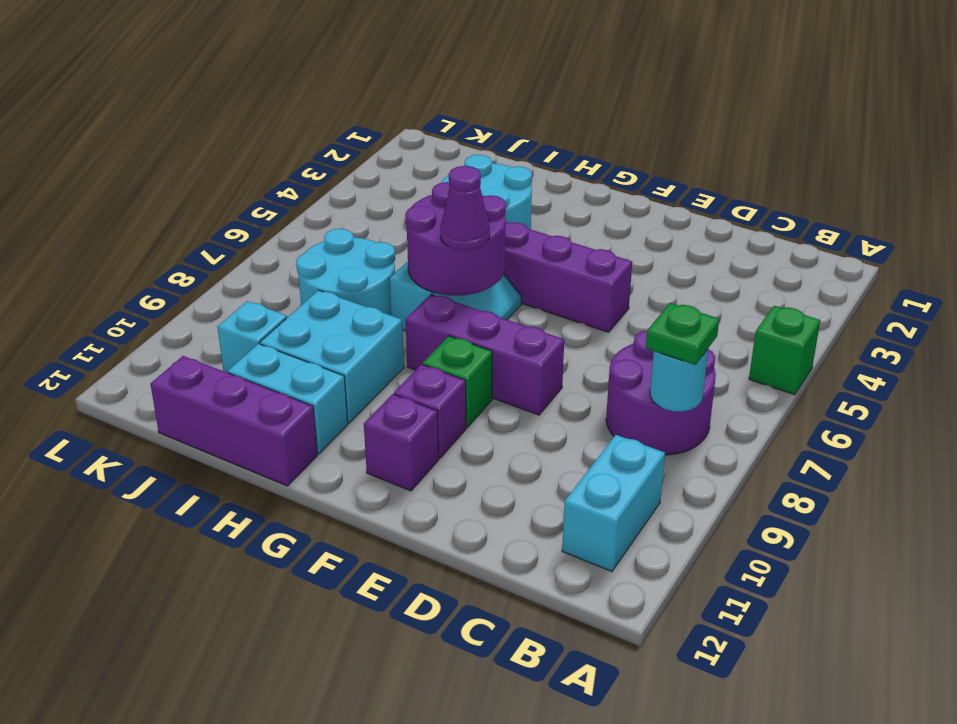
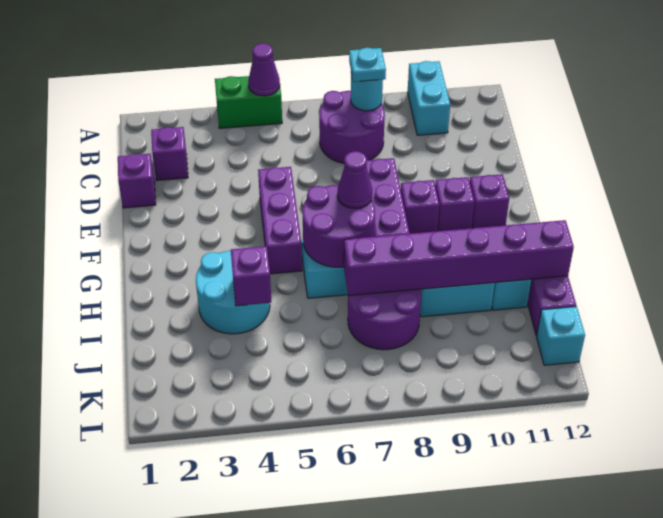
green 1x1 brick [749,306,820,395] -> green 1x2 brick [215,76,282,128]
none -> purple 1x1 cone [248,43,280,96]
green 1x1 plate [646,303,719,365] -> cyan 1x1 plate [349,48,386,82]
cyan 1x2 brick [562,435,665,571] -> cyan 1x2 brick turned to [408,61,450,135]
none -> purple 1x1 brick [151,127,188,181]
none -> purple 1x1 brick [118,154,156,208]
green 1x1 brick [423,336,492,428] -> purple 1x1 brick [401,180,439,234]
none -> purple 1x1 brick [231,246,271,306]
cyan 2x2 round brick [296,229,395,315] -> purple 2x2 round brick [348,289,422,350]
none -> purple 1x6 brick [344,220,574,296]
cyan 1x1 brick [218,301,287,373] -> cyan 1x1 brick moved to [537,306,585,365]

